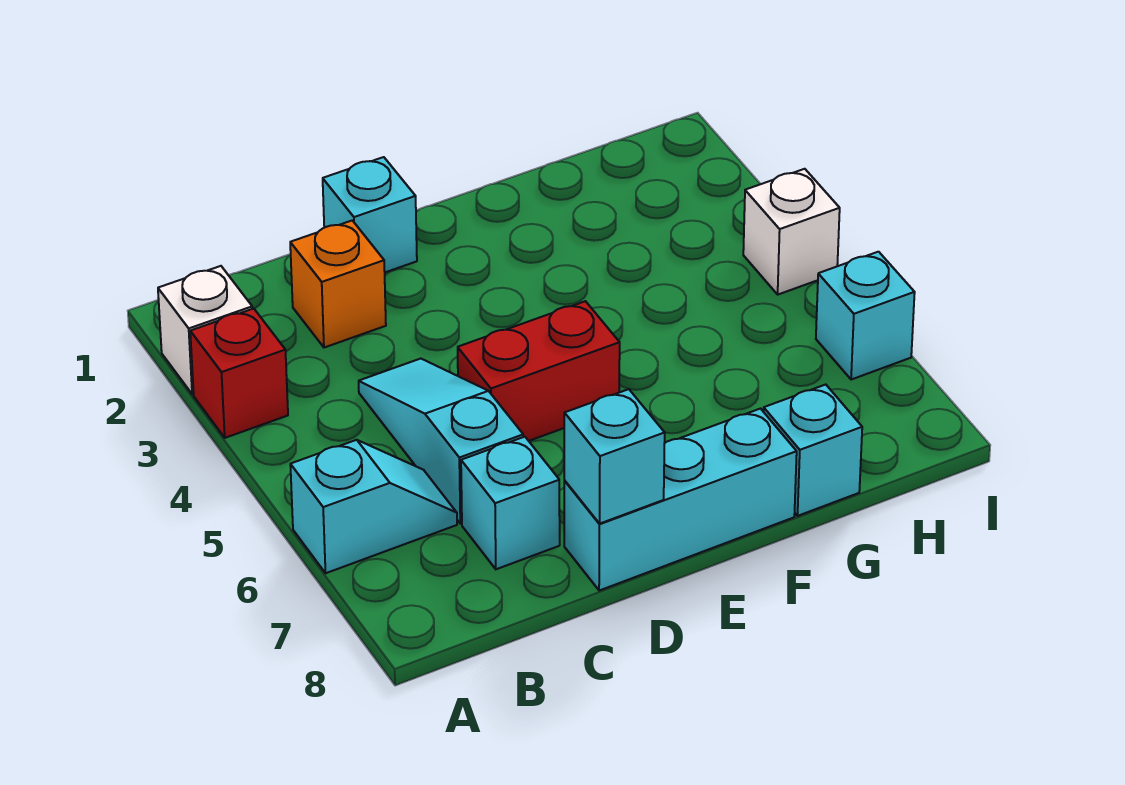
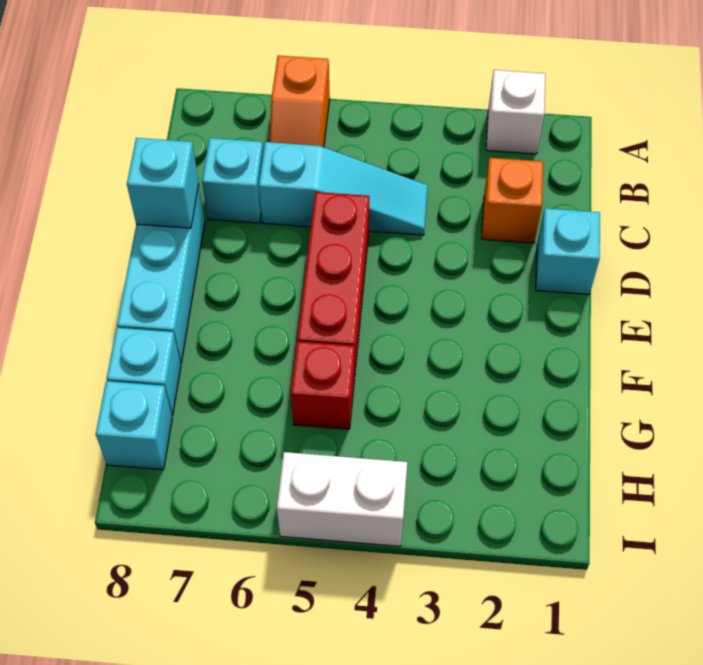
red 1x1 brick [190,309,288,438] -> red 1x1 brick moved to [291,341,355,429]
cyan 1x2 slope [290,440,457,573] -> orange 1x2 slope [269,55,330,147]
red 1x2 brick [458,301,620,441] -> red 1x3 brick [297,192,370,371]
white 1x1 brick [743,169,840,294] -> white 1x2 brick [277,452,407,546]
cyan 1x1 brick [816,252,915,380] -> cyan 1x1 brick moved to [96,381,172,470]

